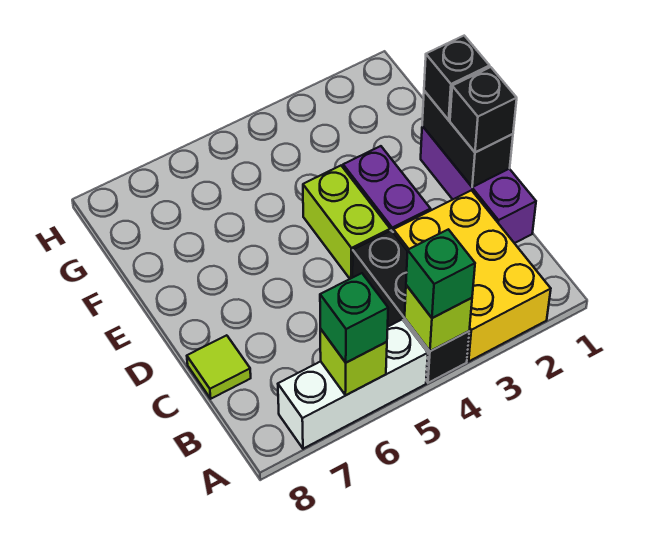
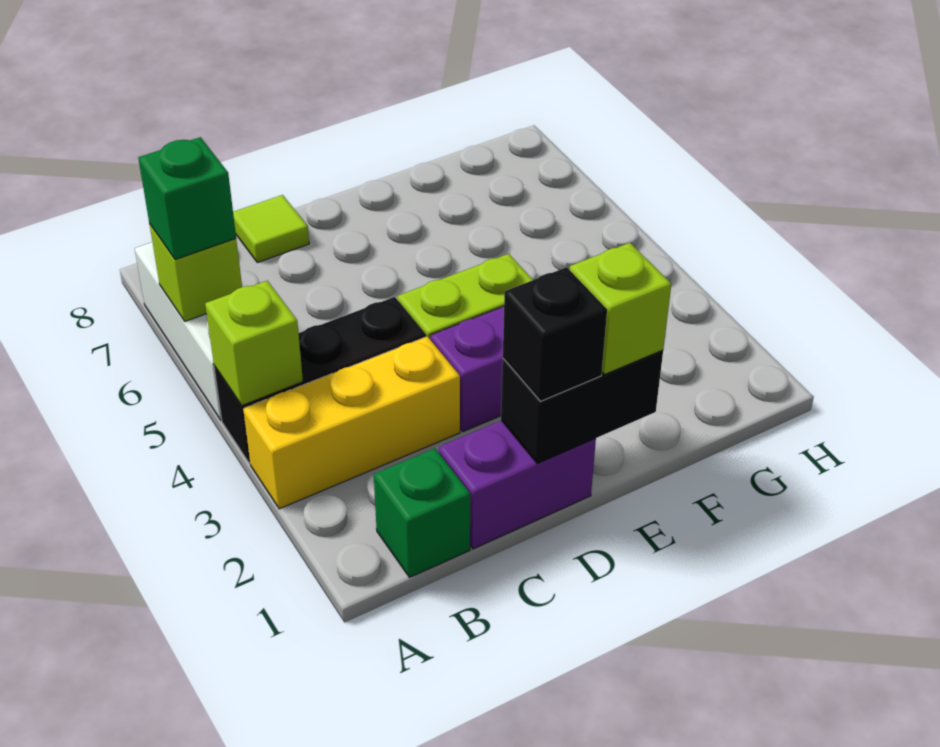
yellow 2x3 brick [393,190,551,361] -> yellow 1x3 brick [243,336,460,509]
green 1x1 brick [406,229,475,318] -> green 1x1 brick moved to [374,448,470,577]
purple 1x3 brick [421,126,536,243] -> purple 1x2 brick [438,421,596,549]
black 1x1 brick [424,36,490,120] -> lime 1x1 brick [570,243,671,374]

